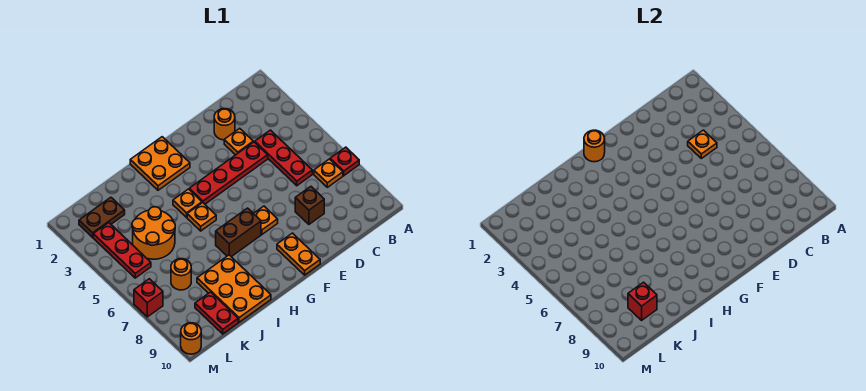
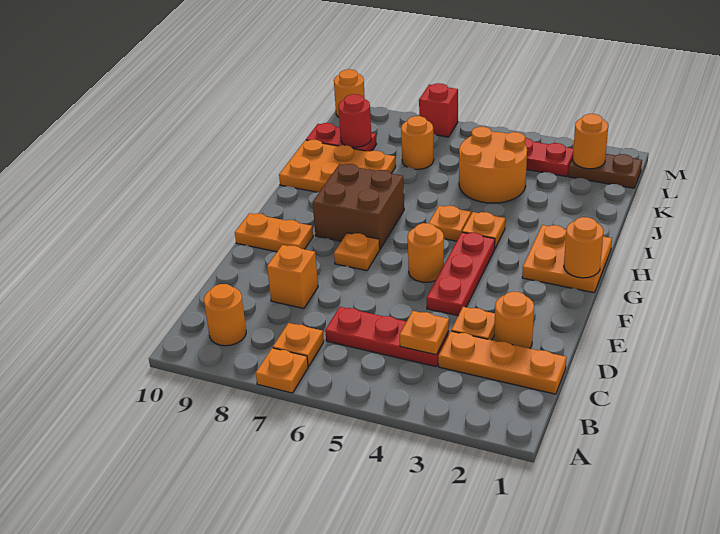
red 1x1 plate [330,147,359,176] -> orange 1x1 plate [256,348,308,393]
none -> orange 1x1 round brick [204,284,246,346]
none -> orange 1x3 plate [438,331,567,394]
red 1x4 plate [189,142,268,204] -> red 1x3 plate [427,232,495,316]
brown 1x1 brick [295,187,324,224] -> orange 1x1 brick [267,245,318,308]
none -> orange 1x1 round brick [408,223,444,282]
brown 1x2 brick [216,208,261,257] -> brown 2x2 brick [313,164,404,249]
brown 1x2 plate [79,197,125,237] -> brown 1x2 plate turned to [568,154,642,188]
red 1x1 brick [628,282,657,320] -> red 1x1 round brick [338,94,371,147]
none -> orange 1x1 round brick [573,114,608,169]

